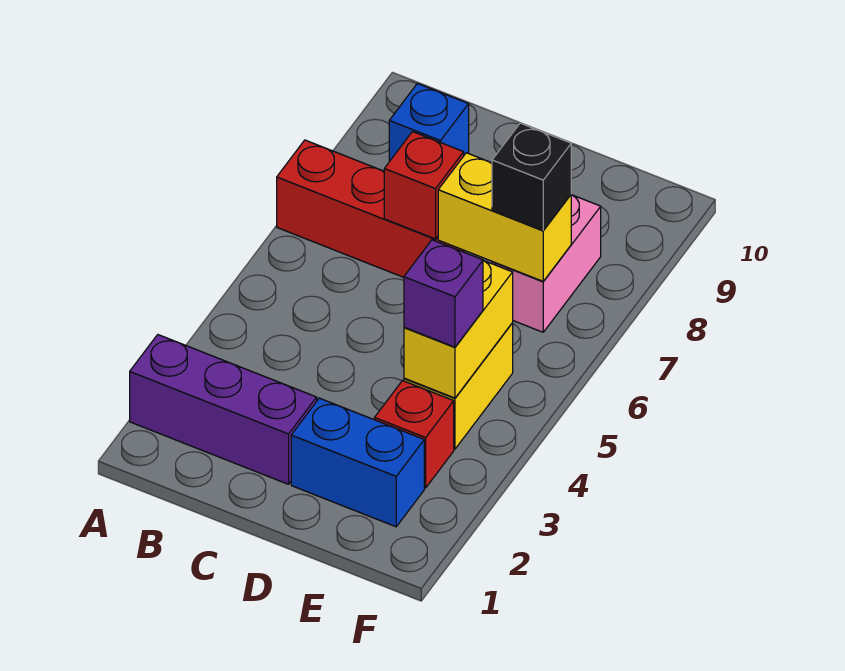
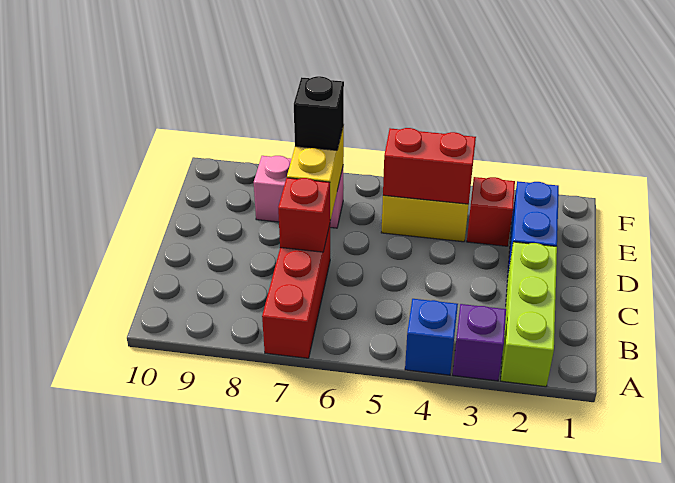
purple 1x3 brick [130,335,317,484] -> lime 1x3 brick [501,242,557,387]
blue 1x1 brick [389,84,469,162] -> blue 1x1 brick moved to [405,299,458,375]
yellow 1x2 brick [404,261,513,398] -> red 1x2 brick [383,128,476,204]
purple 1x1 brick [404,240,483,347] -> purple 1x1 brick moved to [453,304,506,381]

